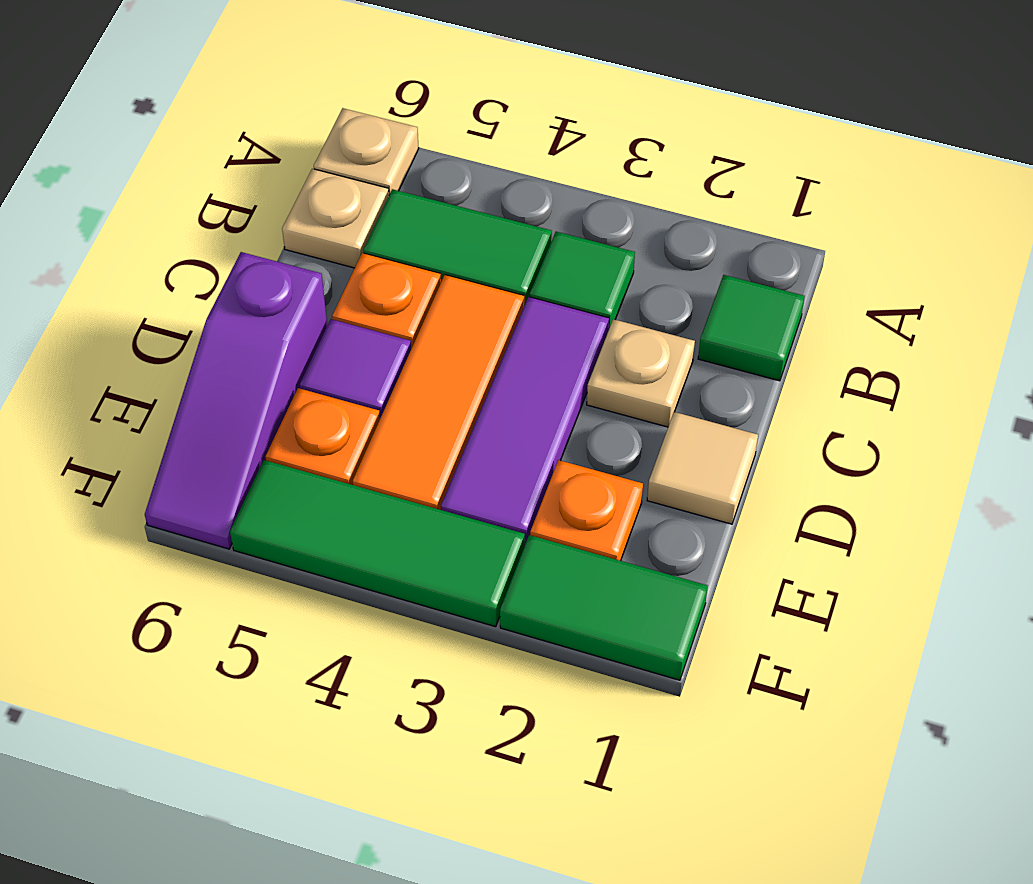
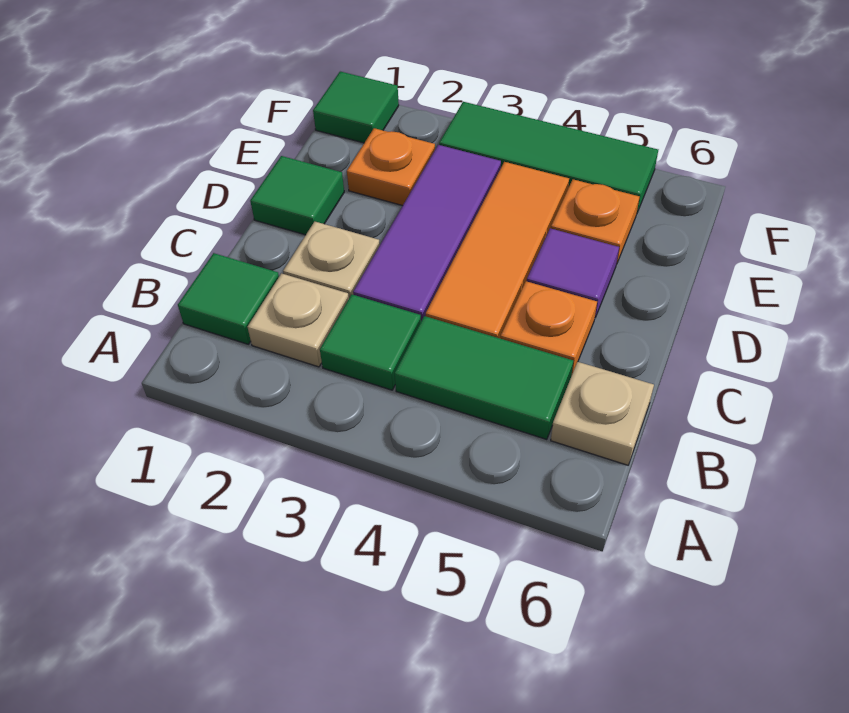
tan 1x1 plate [314,108,419,195] -> tan 1x1 plate moved to [248,273,349,367]
tan 1x1 tile [647,412,758,524] -> green 1x1 tile [250,156,344,235]
purple 1x3 slope [145,252,327,549] -> none
green 1x2 tile [500,535,708,680] -> green 1x1 tile [313,72,399,143]

